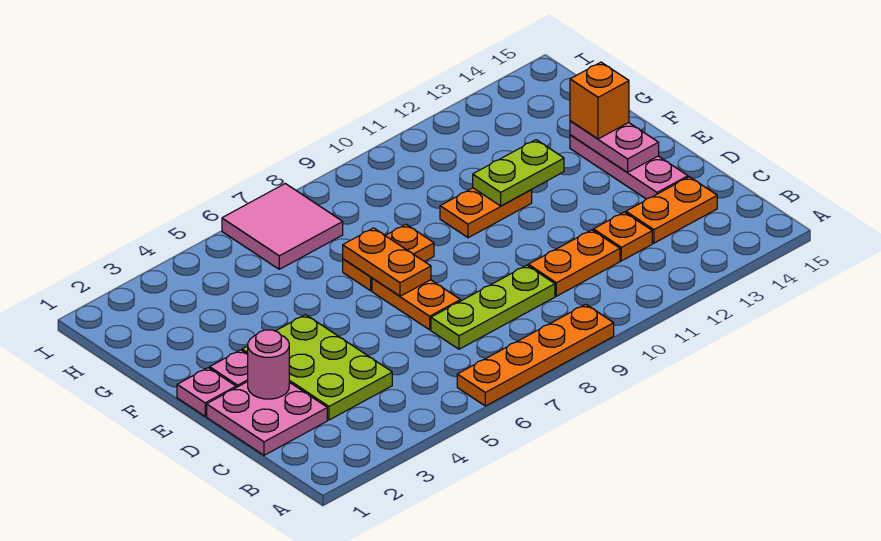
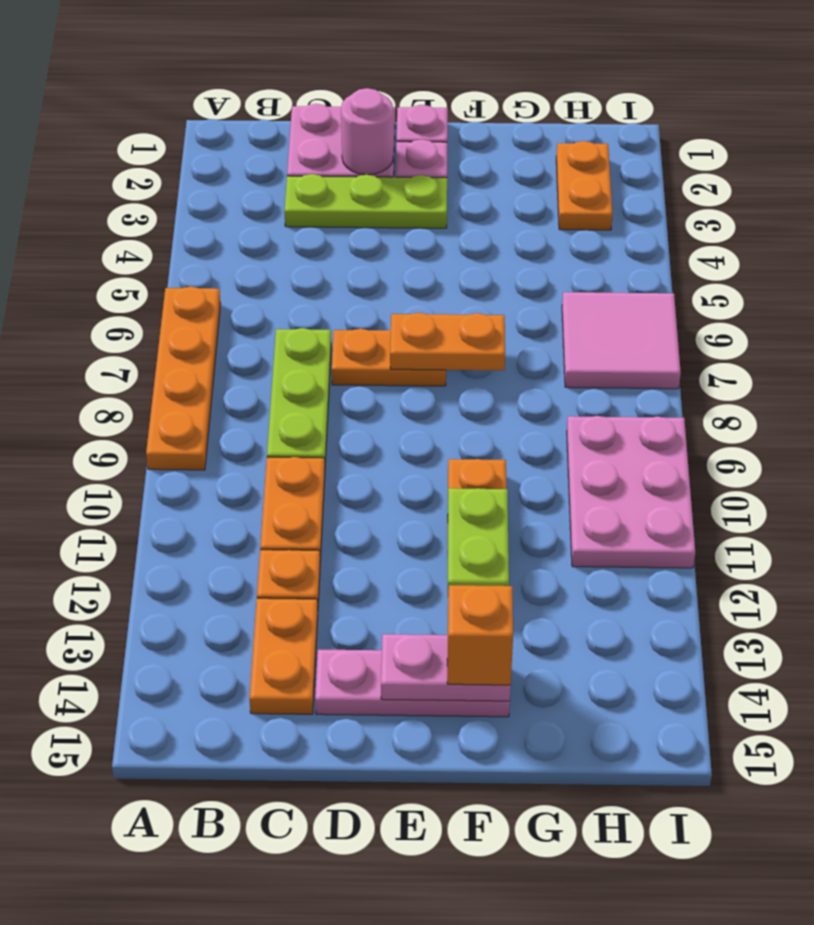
lime 2x3 plate [242,315,392,420] -> lime 1x3 plate [284,174,447,228]
orange 1x2 plate [343,225,434,291] -> orange 1x2 plate moved to [556,141,612,230]
none -> pink 2x3 plate [567,416,695,568]

